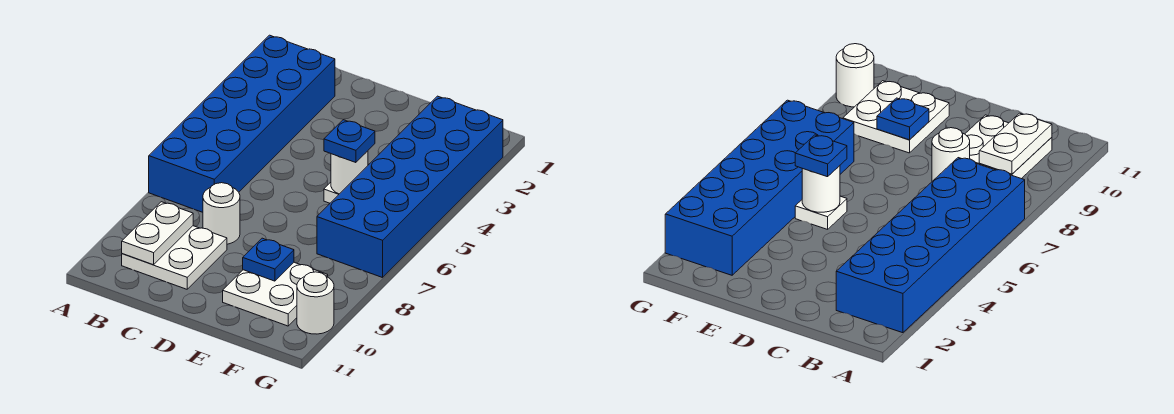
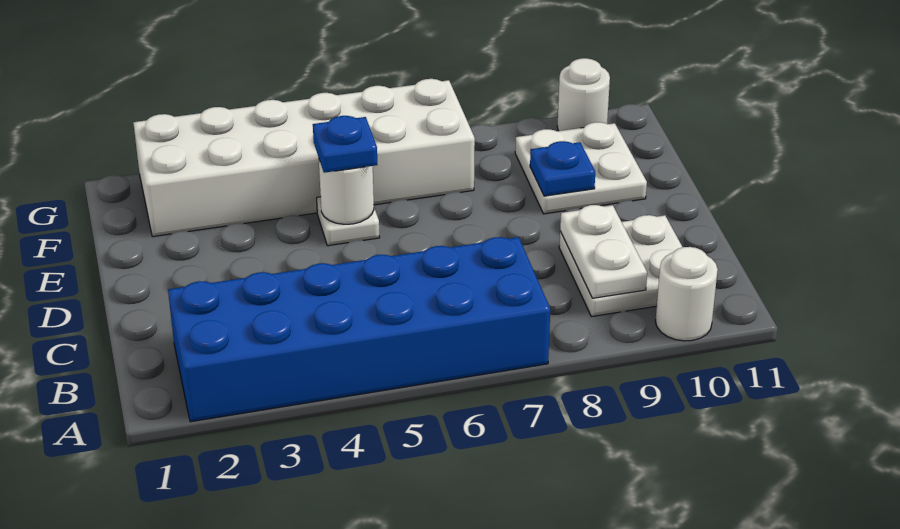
white 1x2 plate [122,202,193,265] -> white 1x2 plate turned to [560,205,647,298]
white 1x1 round brick [203,183,240,244] -> white 1x1 round brick moved to [655,247,718,341]
blue 2x6 brick [317,96,503,278] -> white 2x6 brick [133,79,475,237]

